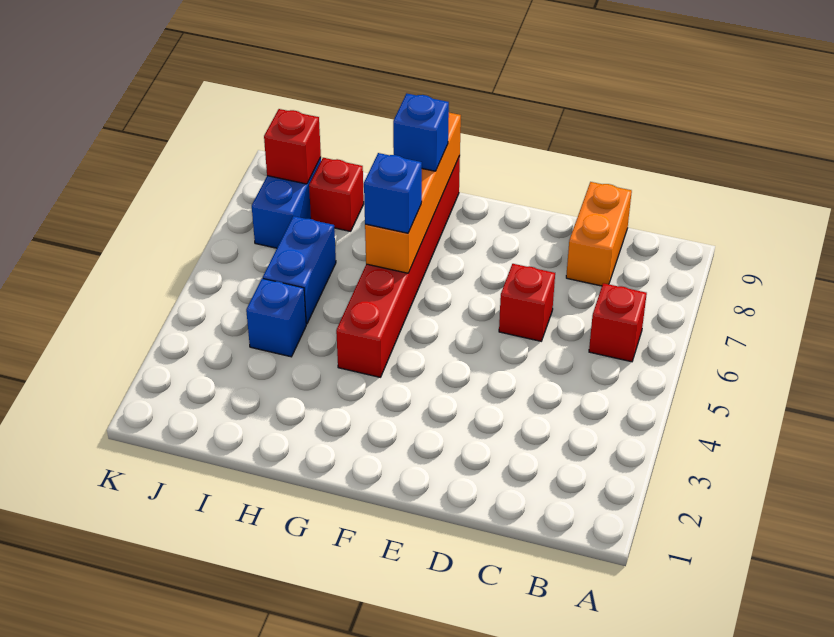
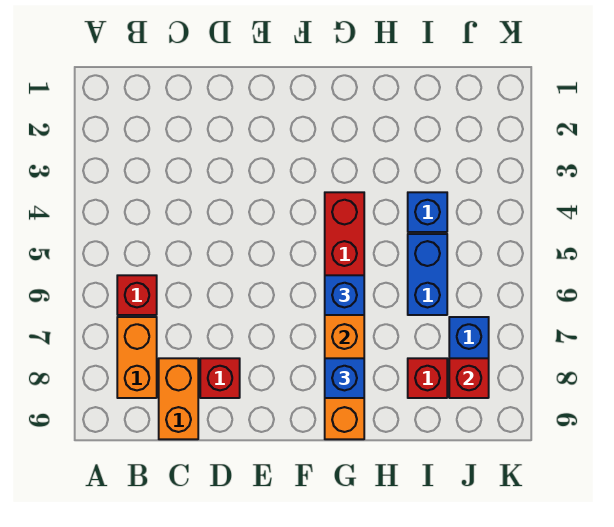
none -> orange 1x2 brick [117,317,157,398]
red 1x1 brick [499,264,555,341] -> red 1x1 brick moved to [200,358,240,398]

